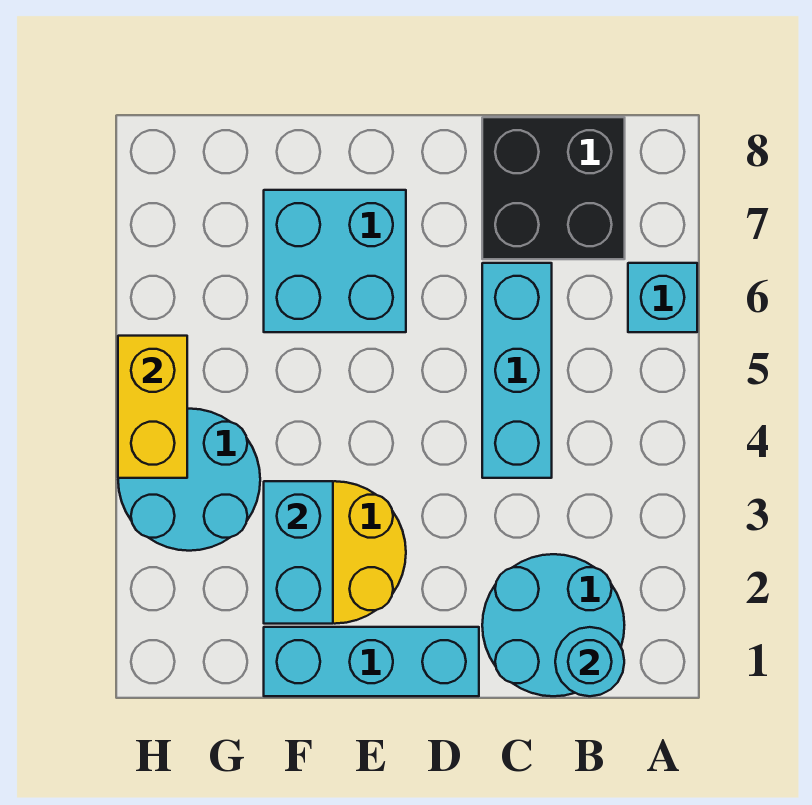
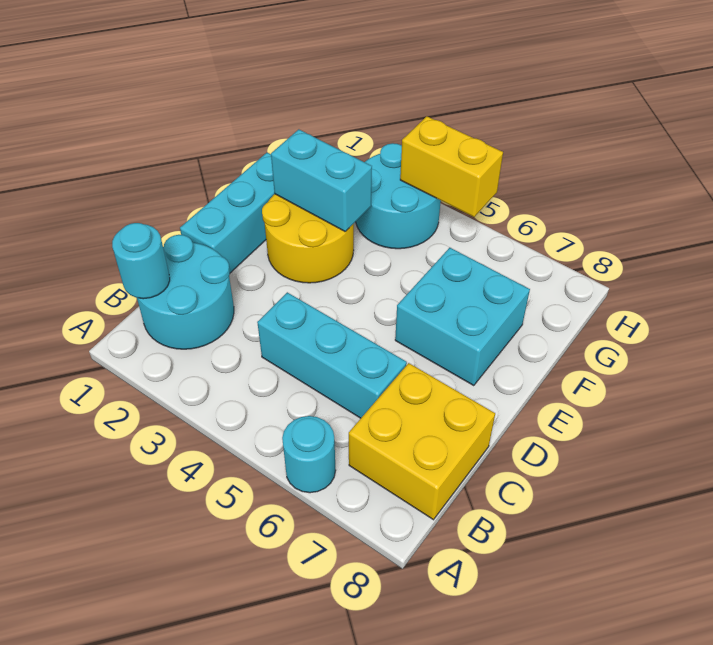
cyan 1x1 brick [628,263,697,332] -> cyan 1x1 round brick [282,416,336,493]
black 2x2 brick [482,117,625,259] -> yellow 2x2 brick [349,363,495,520]

